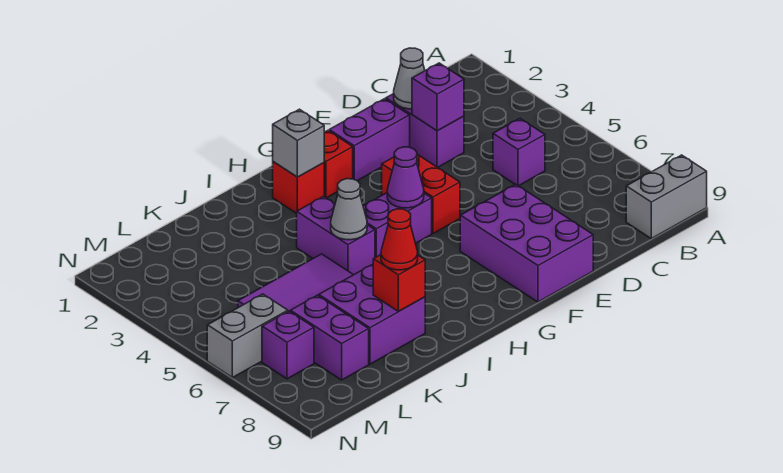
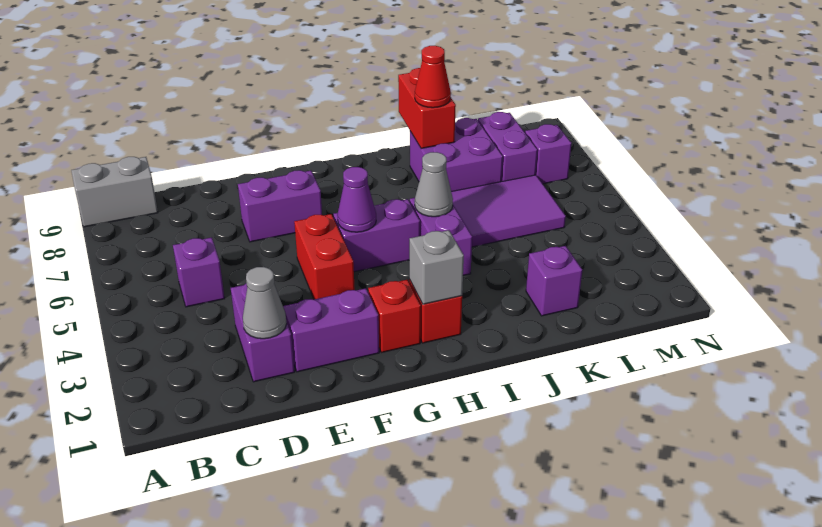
purple 1x1 brick [412,63,464,131] -> purple 1x1 brick moved to [526,246,582,316]
purple 2x3 brick [460,184,593,302] -> purple 1x2 brick [238,170,322,242]
red 1x1 brick [373,255,425,311] -> red 1x2 brick [398,68,456,149]
grey 1x2 brick [207,294,288,378] -> none

